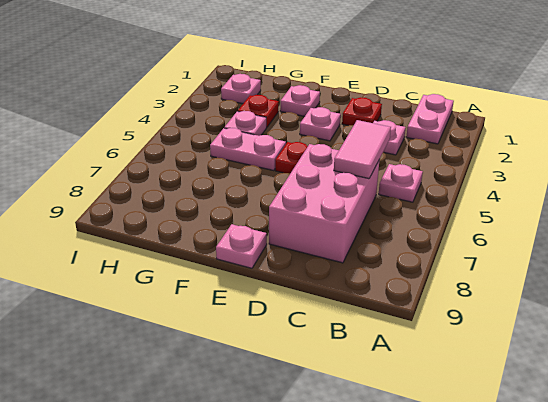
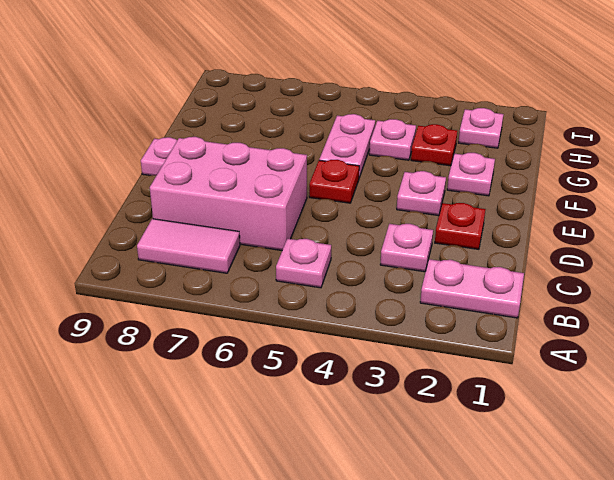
pink 1x2 tile [334,120,391,179] -> pink 1x2 tile moved to [137,219,240,273]

